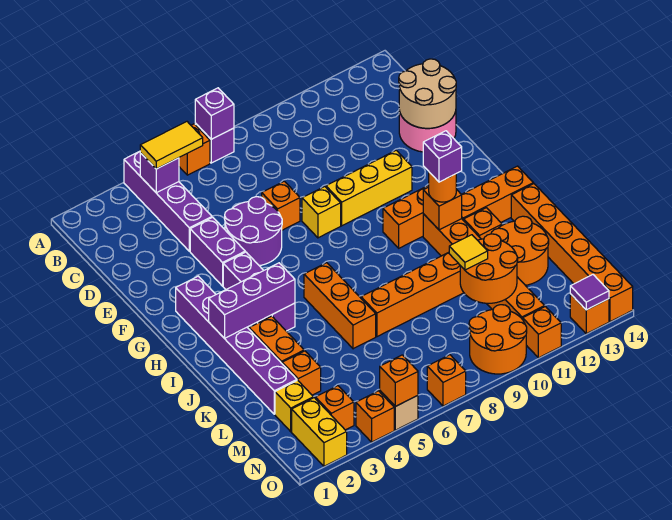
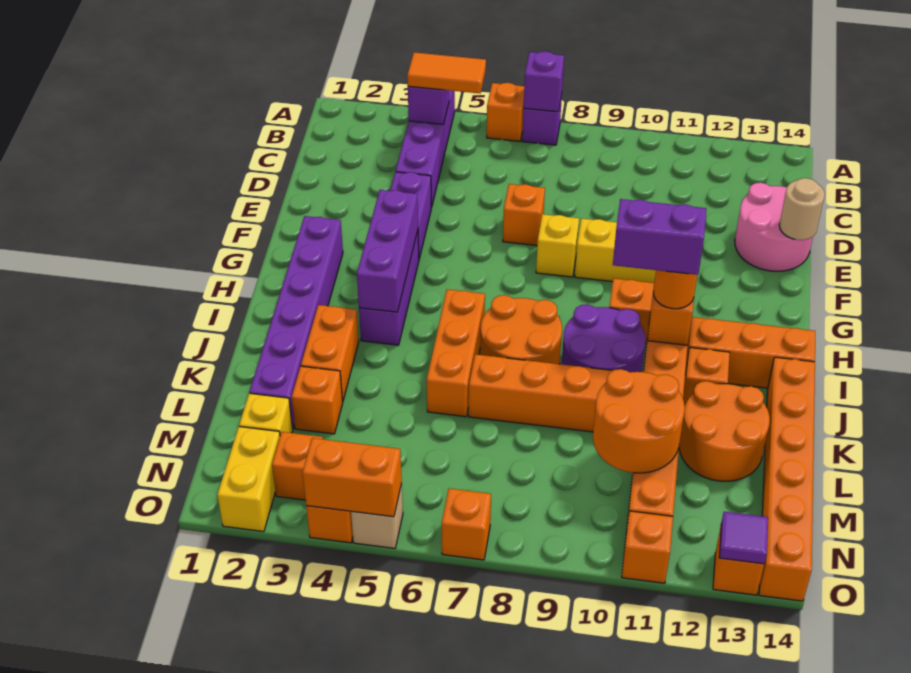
yellow 1x2 tile [140,122,203,169] -> orange 1x2 tile [407,52,486,93]
tan 2x2 round brick [399,59,456,128] -> tan 1x1 round brick [779,178,825,240]
purple 2x2 round brick [225,197,282,266] -> purple 2x2 round brick moved to [562,304,645,372]
purple 1x3 brick [209,263,295,338] -> purple 1x3 brick turned to [357,190,418,312]
purple 1x1 brick [423,131,462,182] -> purple 1x2 brick [613,199,706,275]
yellow 1x1 tile [449,235,488,270] -> none
orange 2x2 round brick [469,305,527,374] -> orange 2x2 round brick moved to [480,295,562,364]
orange 1x1 brick [380,355,418,406] -> orange 1x2 brick [303,438,402,517]

